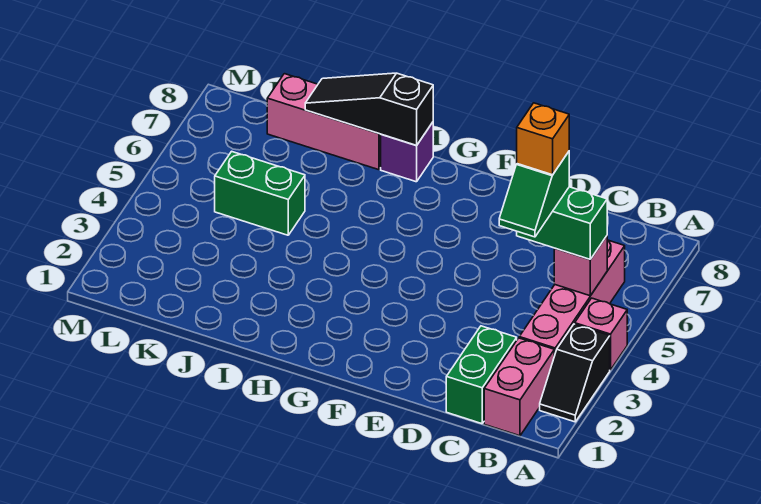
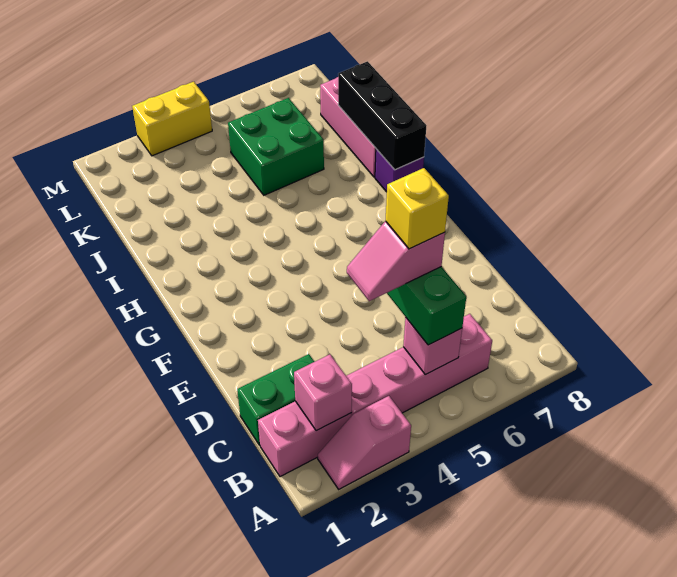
black 1x2 slope [540,324,610,422] -> pink 1x2 slope [318,396,411,489]
pink 1x1 brick [575,298,627,370] -> pink 1x1 brick moved to [294,354,352,431]
green 1x2 slope [499,152,569,237] -> pink 1x2 slope [347,221,445,301]
orange 1x1 brick [517,103,569,175] -> yellow 1x1 brick [386,168,449,249]
black 1x3 slope [305,73,433,146] -> black 1x3 brick [338,61,427,170]
green 1x2 brick [215,151,305,235] -> green 2x2 brick [228,98,324,195]
none -> yellow 1x2 brick [132,82,212,156]

